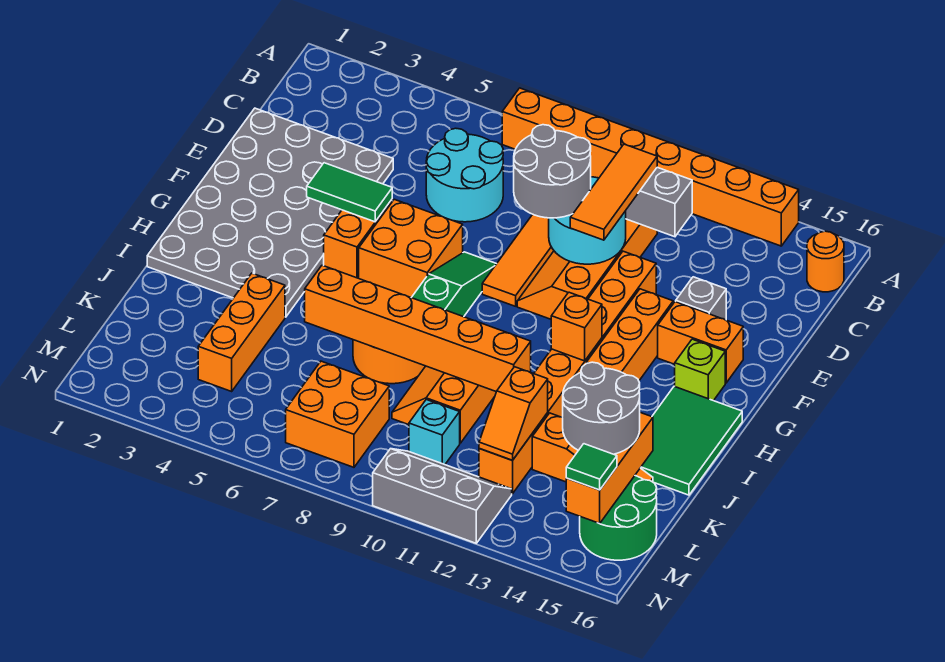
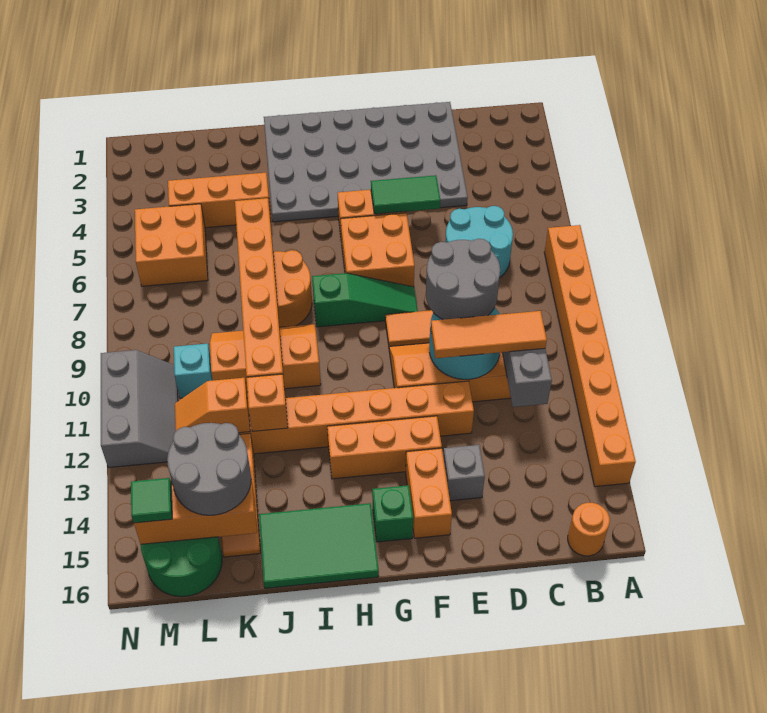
green 1x2 tile [307,163,392,222] -> green 1x2 tile turned to [371,175,441,214]
lime 1x1 brick [675,339,725,401] -> green 1x1 brick [372,485,413,542]
orange 1x1 brick [551,292,602,361] -> orange 1x1 brick moved to [247,374,288,431]
orange 2x2 brick [286,361,389,467] -> orange 2x2 brick moved to [135,204,208,286]

